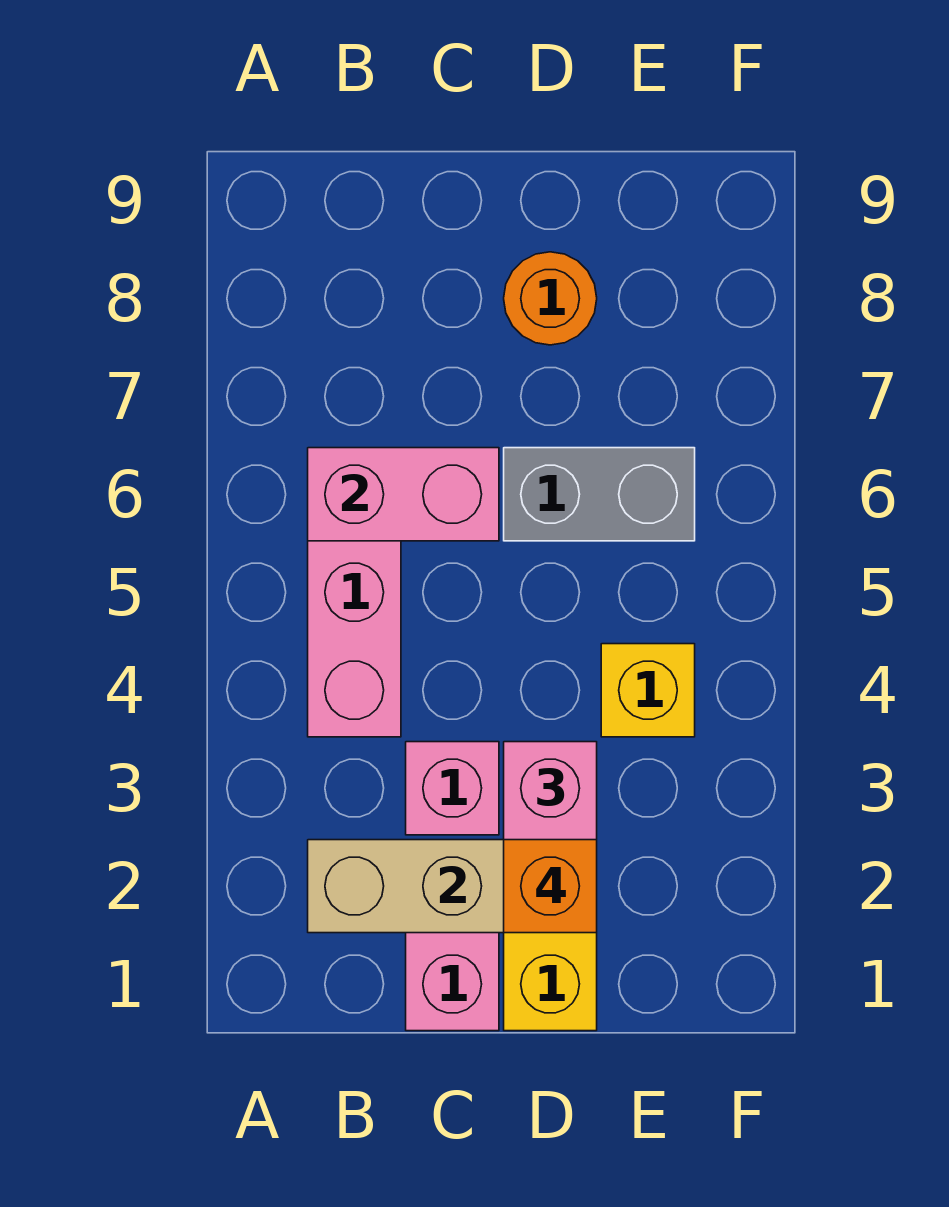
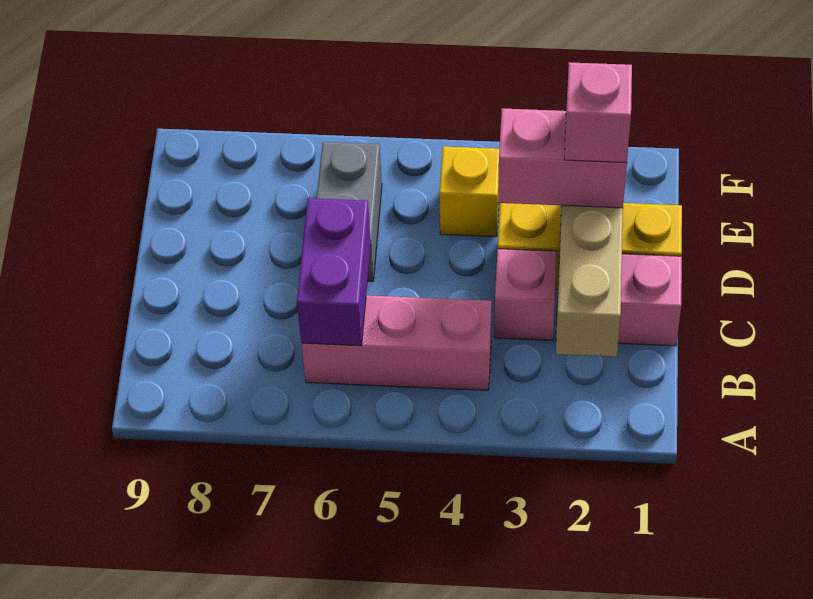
pink 1x2 brick [308,448,499,541] -> purple 1x2 brick [297,198,371,346]
orange 1x1 brick [504,840,597,933] -> pink 1x1 brick [564,62,632,163]
orange 1x1 round brick [504,252,597,345] -> none

